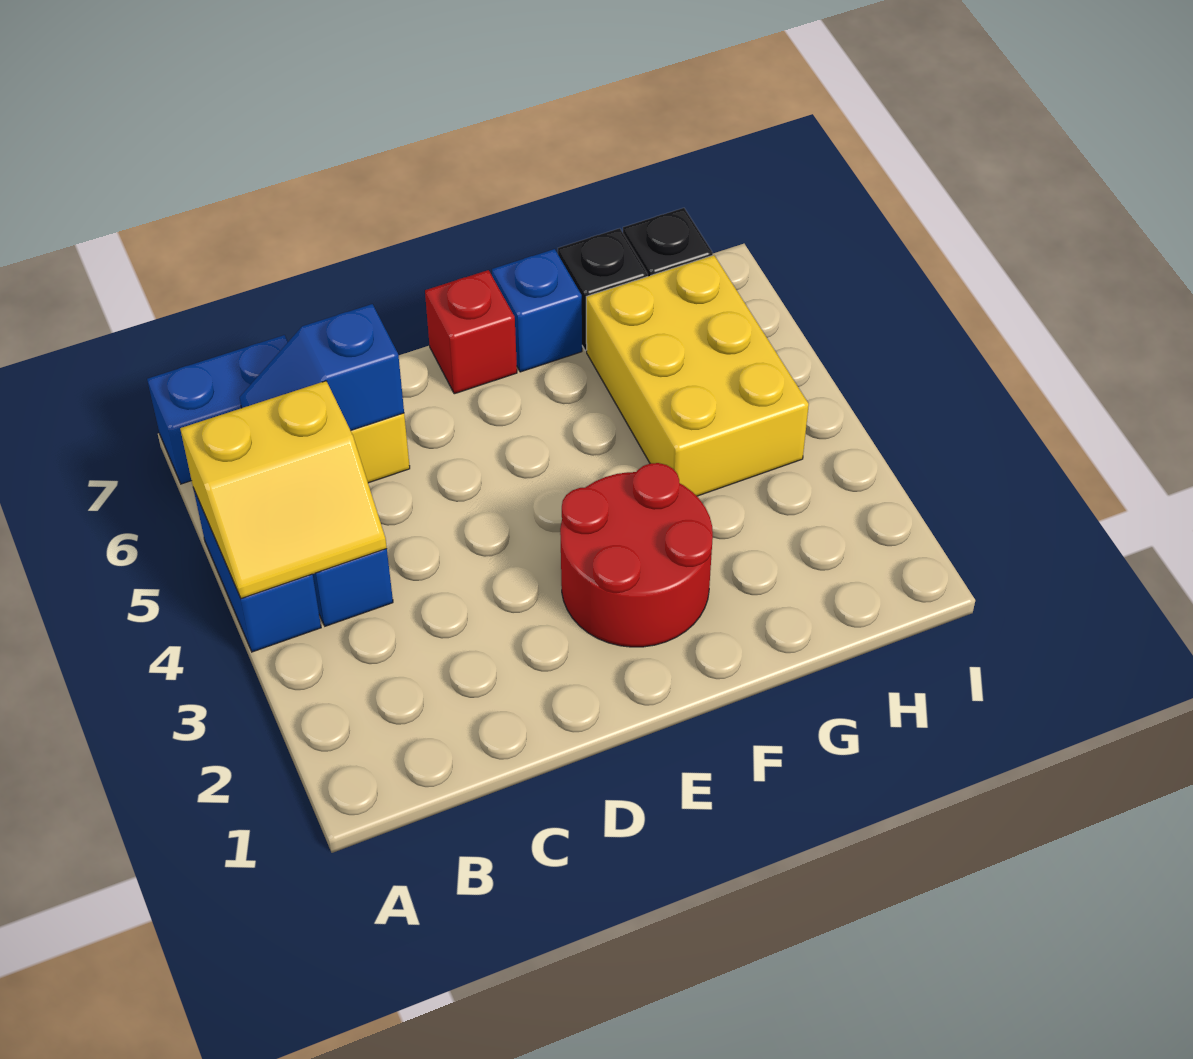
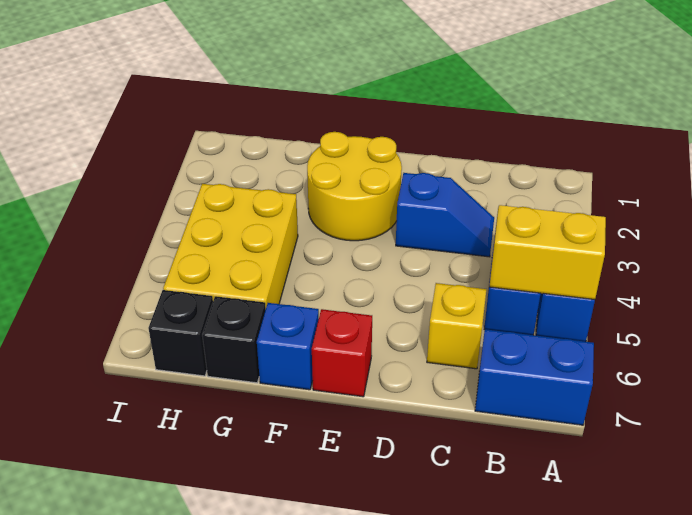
blue 1x2 slope [240,304,404,430] -> blue 1x2 slope moved to [396,173,494,257]
red 2x2 round brick [560,463,713,647] -> yellow 2x2 round brick [307,132,402,241]

